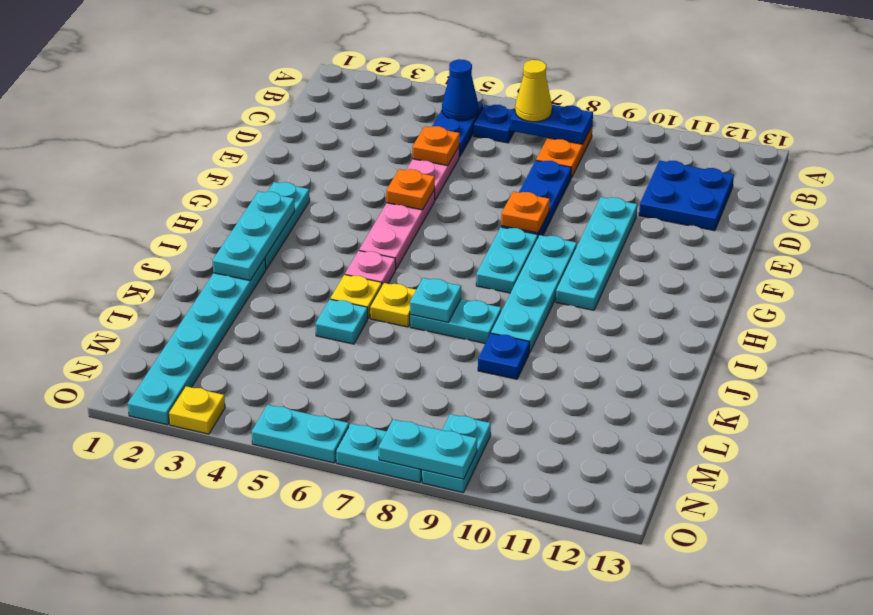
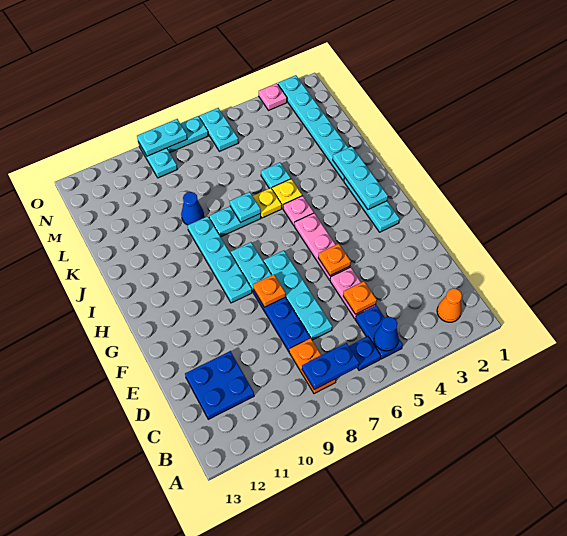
none -> orange 1x1 cone [437,288,462,322]
yellow 1x1 cone [515,60,552,122] -> none
cyan 1x4 plate [556,197,637,310] -> cyan 1x4 plate moved to [264,251,332,340]
blue 1x1 plate [478,333,530,379] -> blue 1x1 cone [181,192,204,225]
yellow 1x1 plate [169,386,225,434] -> pink 1x1 plate [259,83,287,110]
cyan 1x2 plate [252,405,349,463] -> cyan 1x2 plate turned to [199,108,239,151]

